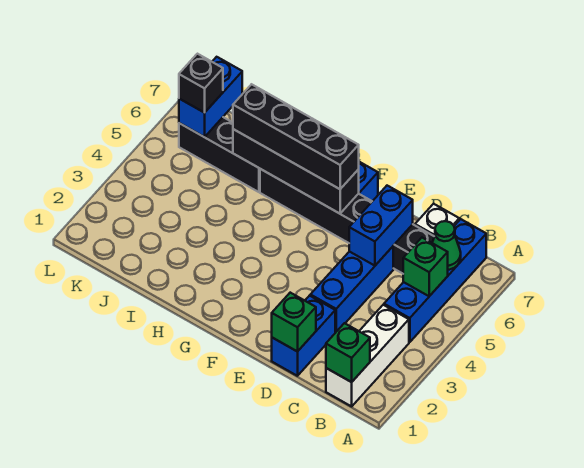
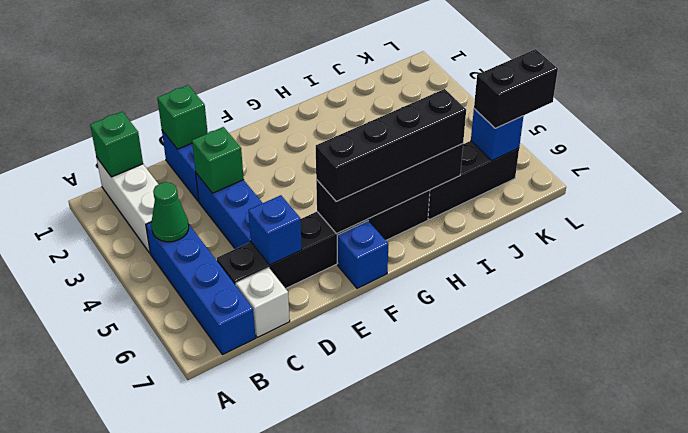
green 1x1 brick [403,238,448,296] -> green 1x1 brick moved to [192,127,244,193]
green 1x1 cone [432,221,461,270] -> green 1x1 cone moved to [151,182,189,242]
blue 1x2 brick [349,186,413,266] -> blue 1x1 brick [248,195,302,265]
blue 1x2 brick [179,57,242,137] -> blue 1x1 brick [471,109,523,160]
black 1x1 brick [179,54,223,113] -> black 1x2 brick [474,49,558,128]

